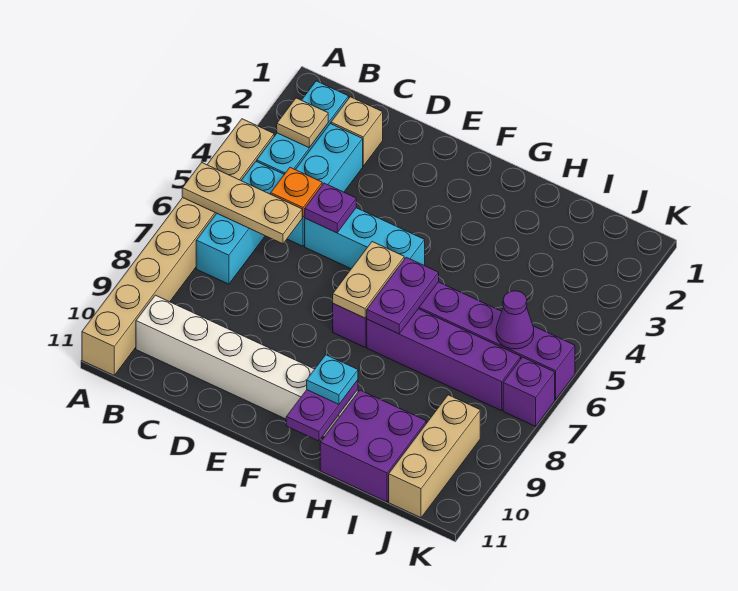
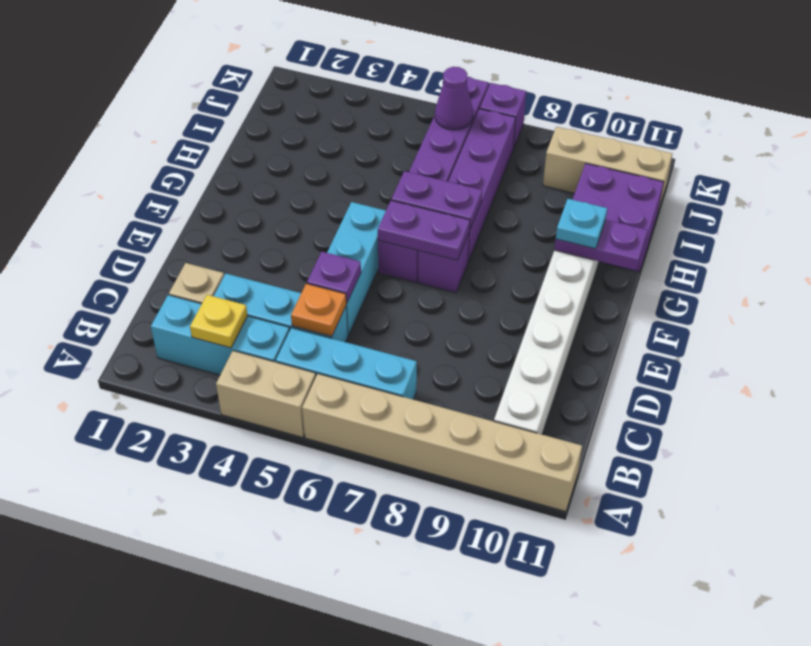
tan 1x3 plate [182,163,302,244] -> none
tan 1x1 plate [277,98,328,147] -> yellow 1x1 plate [190,295,248,348]
tan 1x2 plate [333,242,404,318] -> purple 1x2 plate [378,201,470,260]

